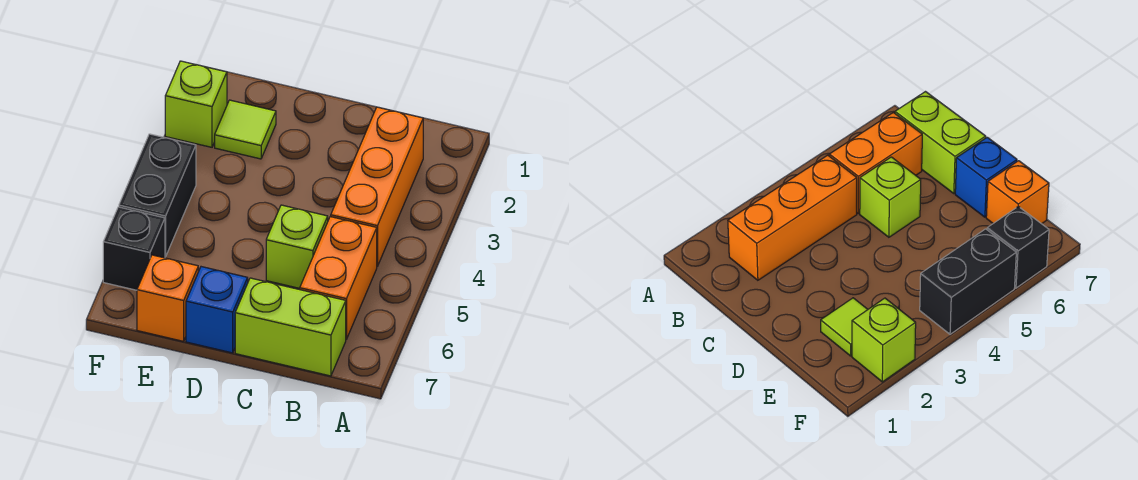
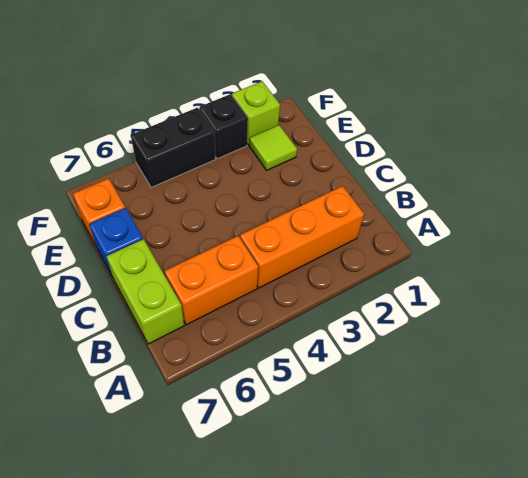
lime 1x1 brick [266,205,328,288] -> none
black 1x1 brick [103,207,165,290] -> black 1x1 brick moved to [199,94,248,159]

